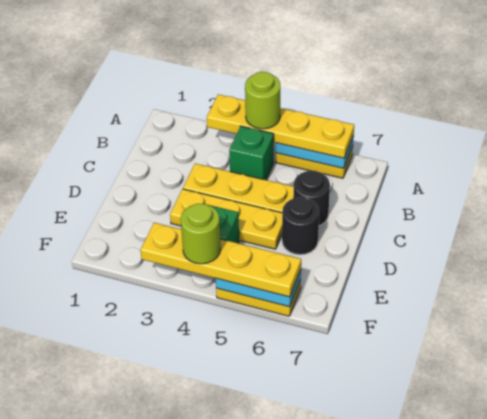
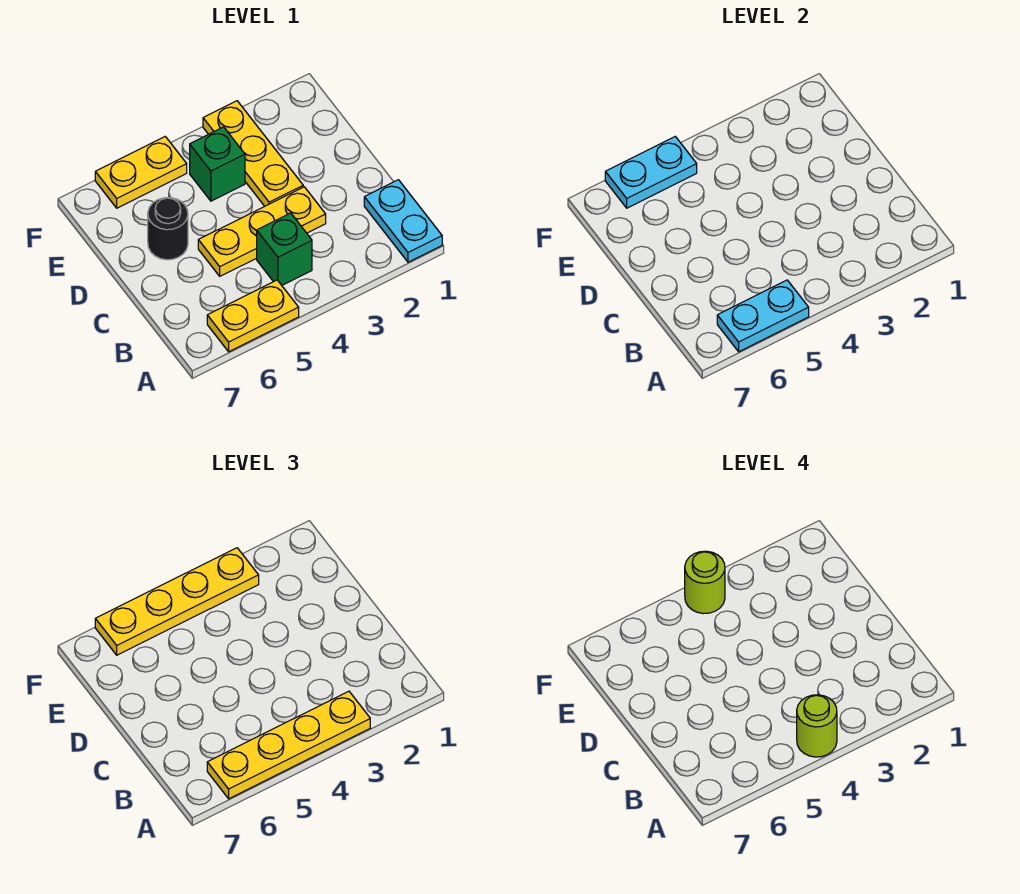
none -> cyan 1x2 plate [364,180,442,262]
black 1x1 round brick [293,170,330,226] -> none
yellow 1x3 plate [170,189,282,249] -> yellow 1x3 plate turned to [203,101,303,206]

